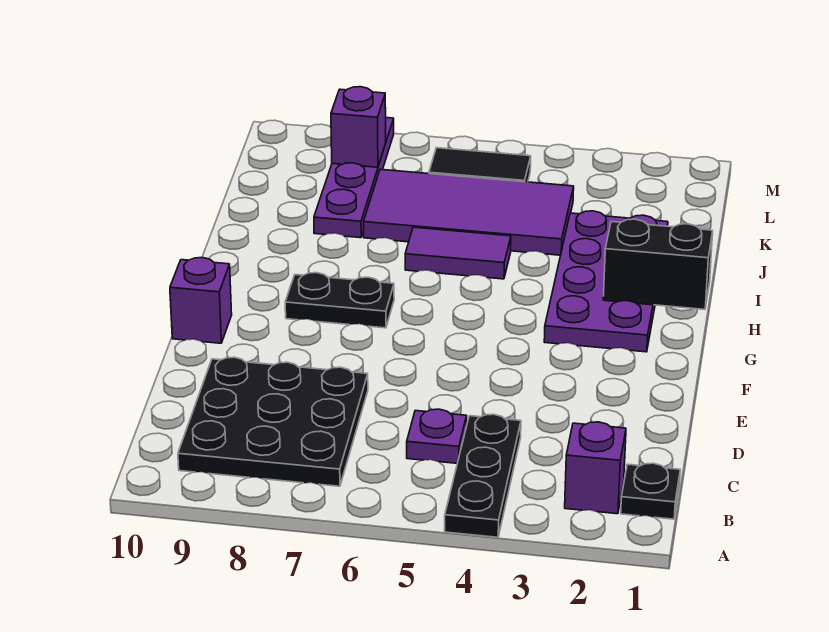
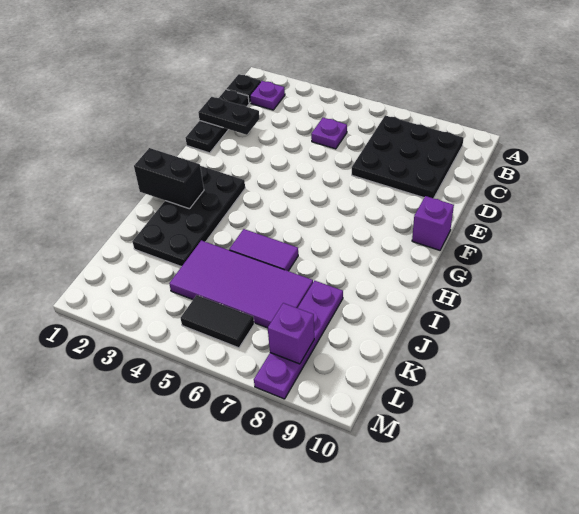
black 1x3 plate [445,414,521,537] -> black 1x3 plate moved to [186,89,249,153]
purple 1x1 brick [565,422,626,514] -> purple 1x1 plate [250,81,285,110]
purple 2x4 plate [544,211,668,352] -> black 2x4 plate [132,166,245,267]
black 1x2 plate [285,273,394,328] -> black 1x2 plate moved to [198,97,259,135]

